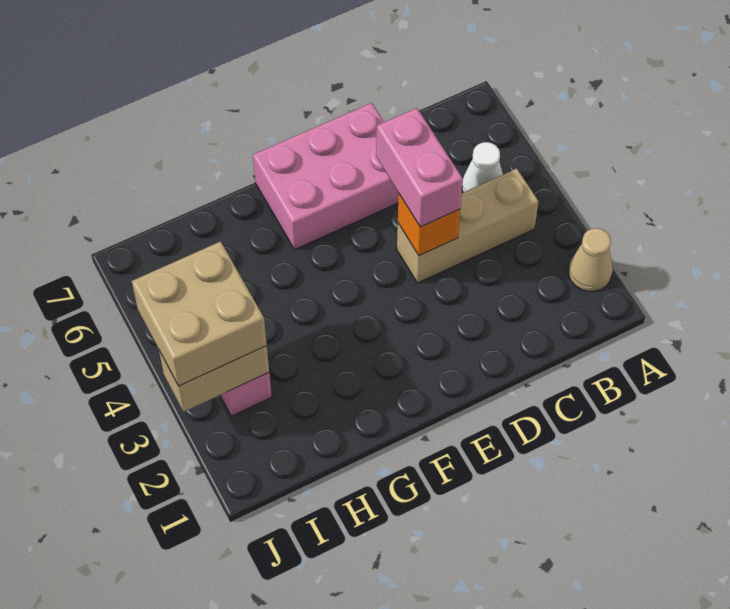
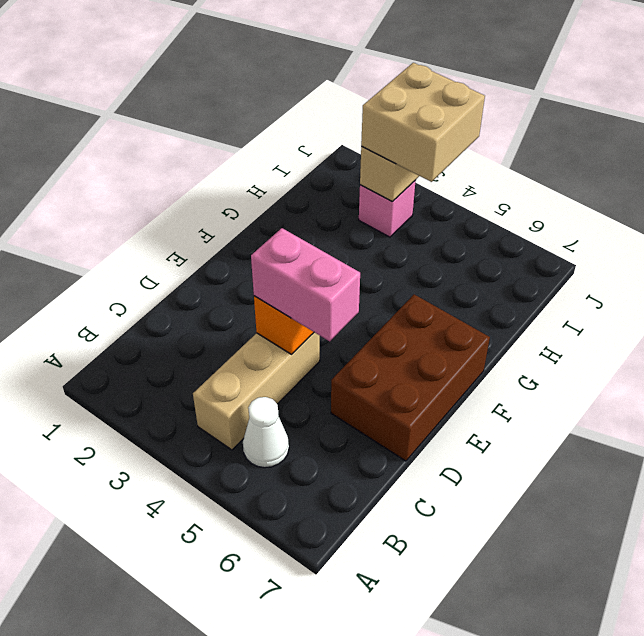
tan 1x1 cone [568,228,613,291] -> none
pink 2x3 brick [253,103,399,250] -> brown 2x3 brick [331,294,490,461]

